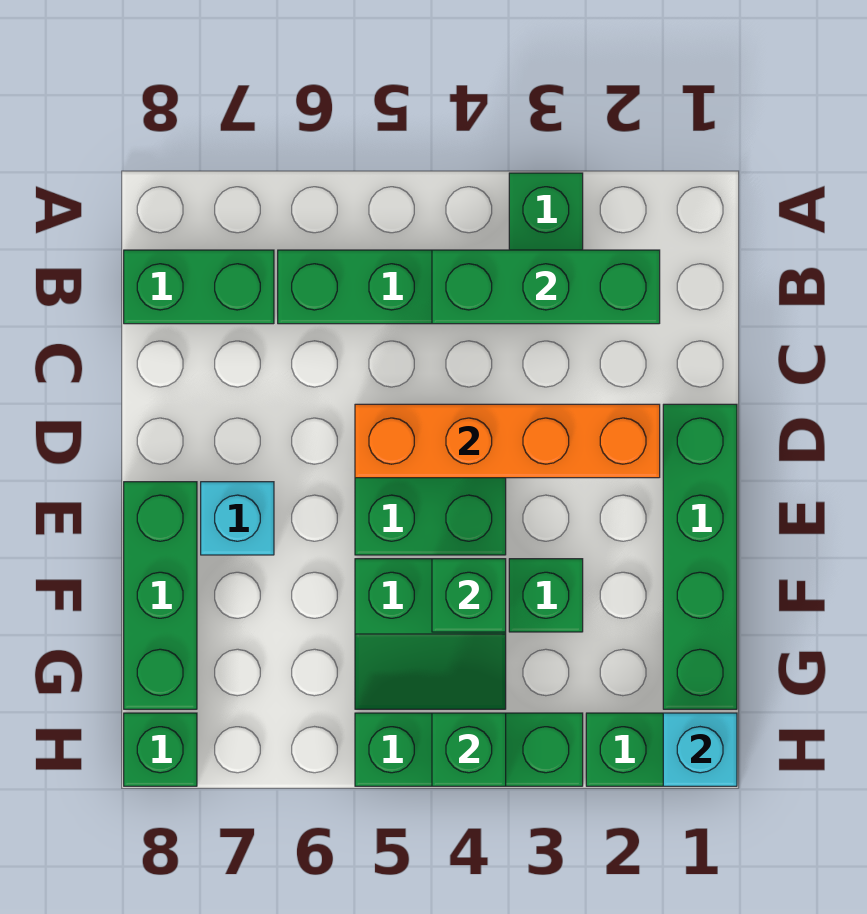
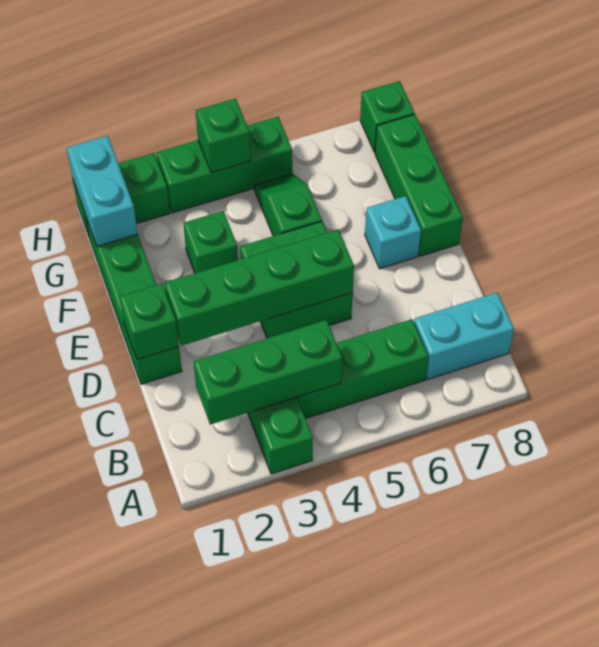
green 1x2 brick [124,250,274,324] -> cyan 1x2 brick [414,293,514,380]
orange 1x4 brick [355,404,660,478] -> green 1x4 brick [165,230,354,346]
green 2x2 slope [355,559,506,709] -> green 1x2 slope [254,174,322,236]
green 1x1 brick [432,559,506,632] -> green 1x1 brick moved to [120,283,179,359]
cyan 1x1 brick [663,713,737,786] -> cyan 1x2 brick [67,136,138,246]

